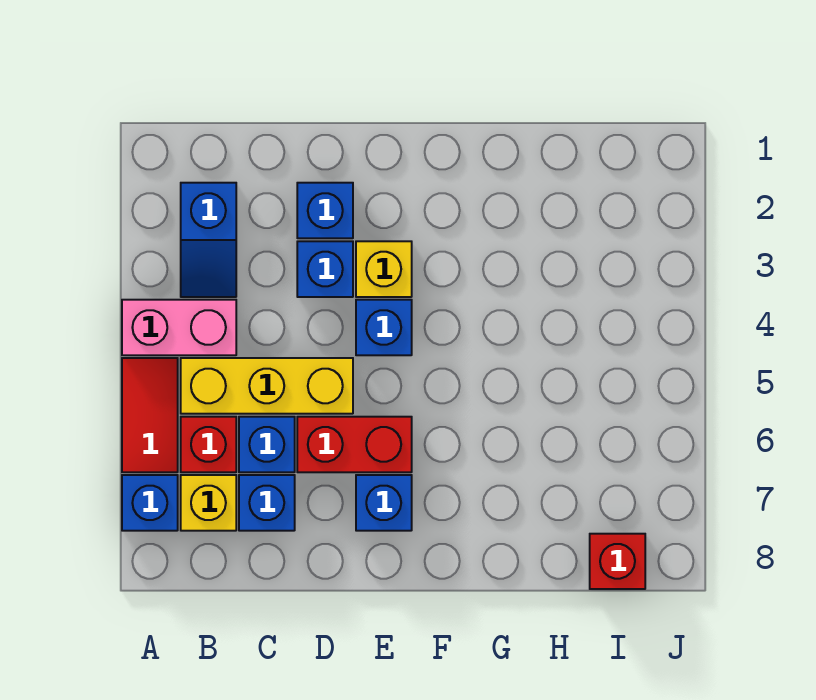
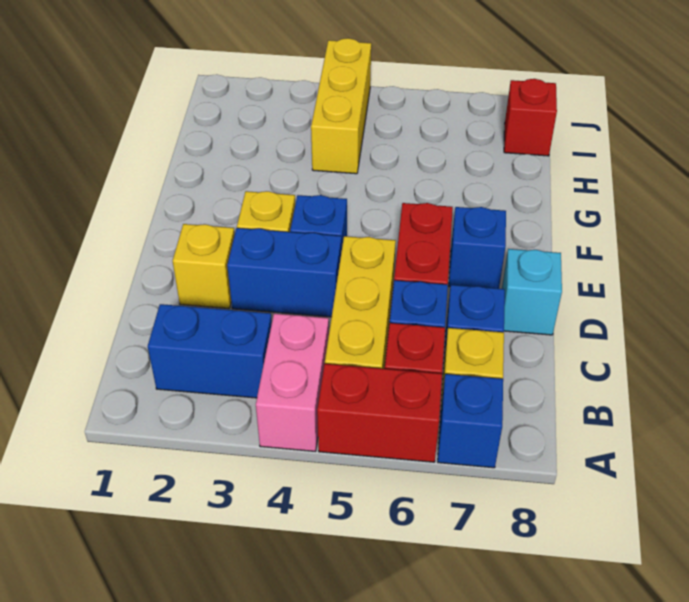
red 1x2 tile [122,358,178,472] -> red 1x2 brick [317,364,442,462]
blue 1x2 slope [181,183,236,297] -> blue 1x2 brick [148,304,272,398]
blue 1x1 brick [297,183,353,238] -> yellow 1x1 brick [173,224,235,309]
blue 1x1 brick [297,241,353,297] -> blue 1x2 brick [227,228,341,317]
none -> cyan 1x1 brick [502,249,562,335]
none -> yellow 1x3 brick [311,38,371,174]

